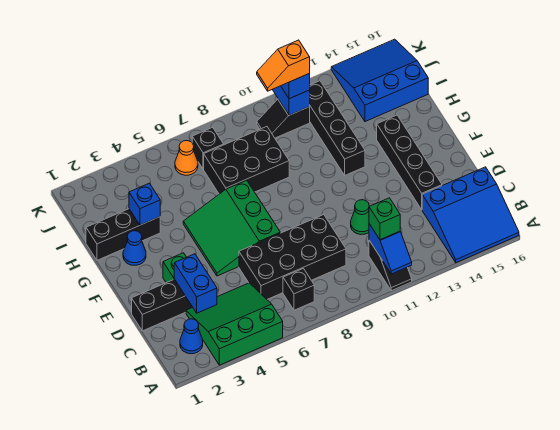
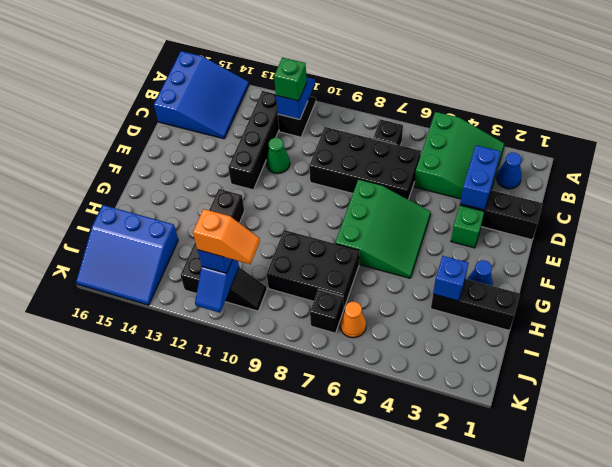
green 3x3 slope [186,283,283,365] -> green 3x3 slope turned to [414,112,504,199]
blue 3x3 slope [422,167,519,263] -> blue 3x3 slope turned to [154,51,249,139]
black 1x4 brick [377,115,442,210] -> black 1x4 brick moved to [228,91,279,190]

